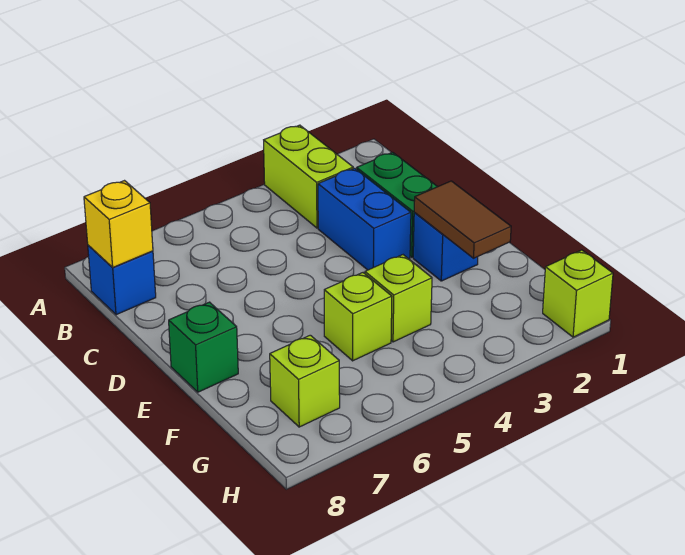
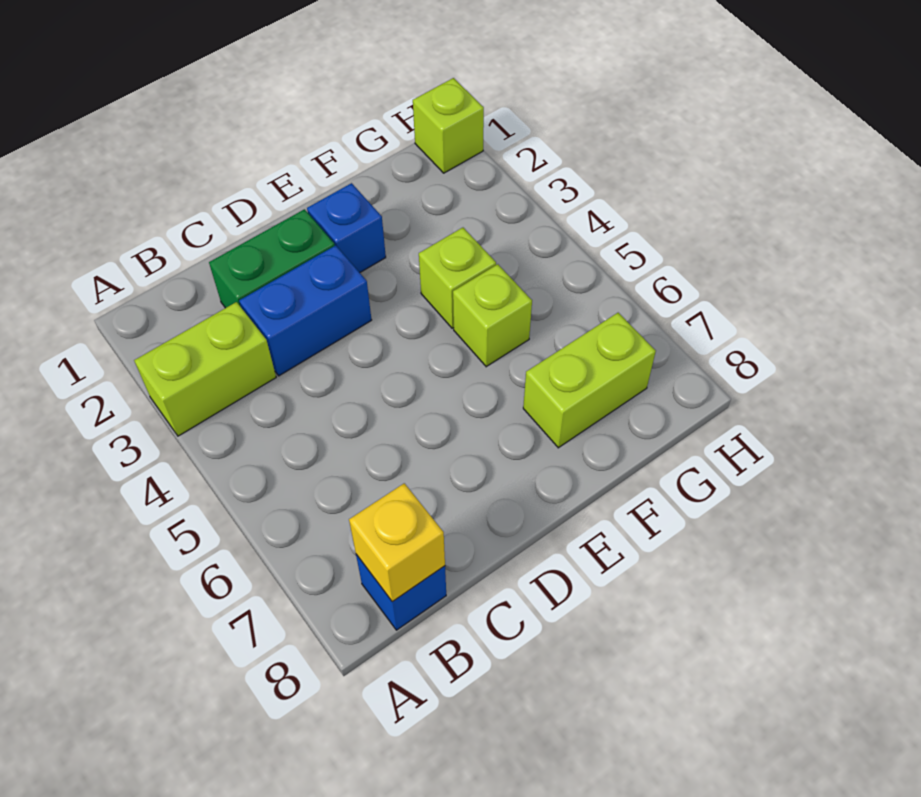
brown 1x2 tile [414,181,511,258] -> none
green 1x1 brick [169,302,238,392] -> none
lime 1x1 brick [270,335,340,427] -> lime 1x2 brick [523,313,656,448]

